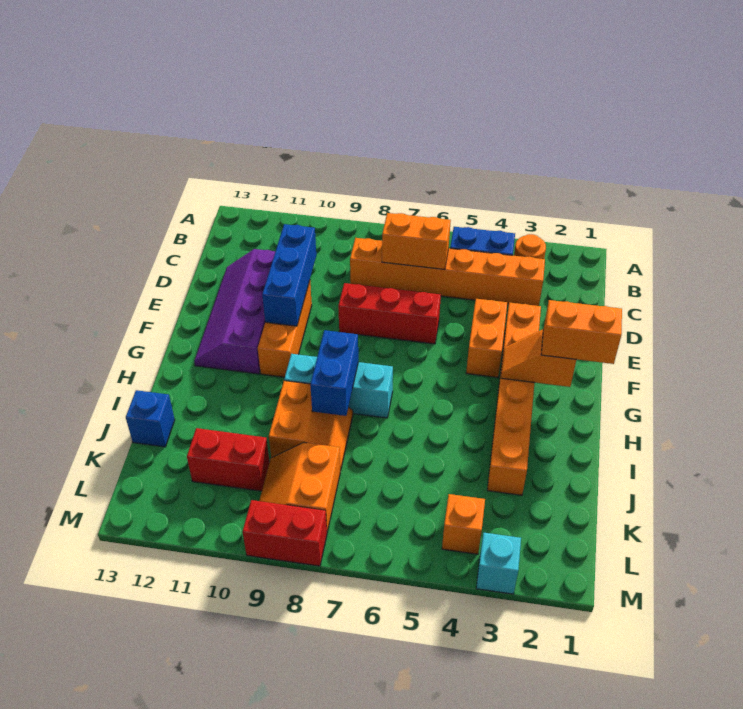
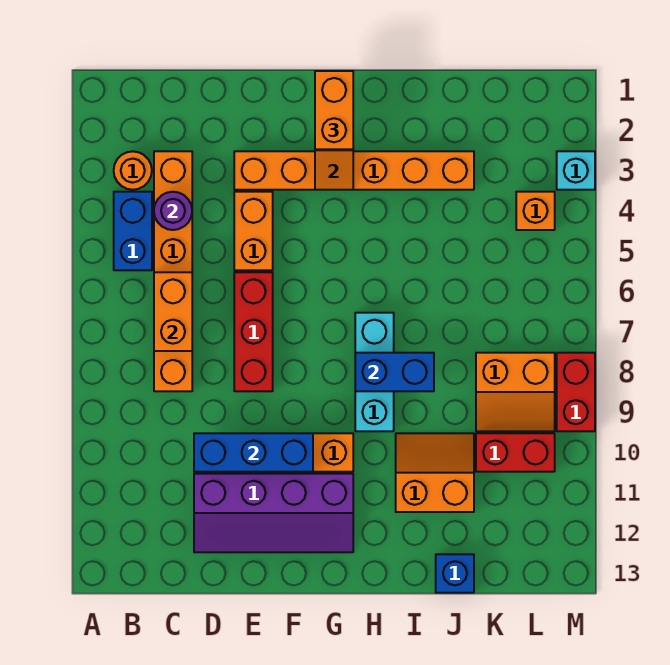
none -> purple 1x1 round brick [154,192,192,230]
orange 1x2 brick [466,299,507,377] -> orange 1x2 brick turned to [234,192,273,270]
orange 2x2 slope [269,381,353,470] -> orange 2x2 slope moved to [396,433,474,512]
red 1x2 brick [187,428,270,491] -> red 1x2 brick turned to [476,433,555,472]

